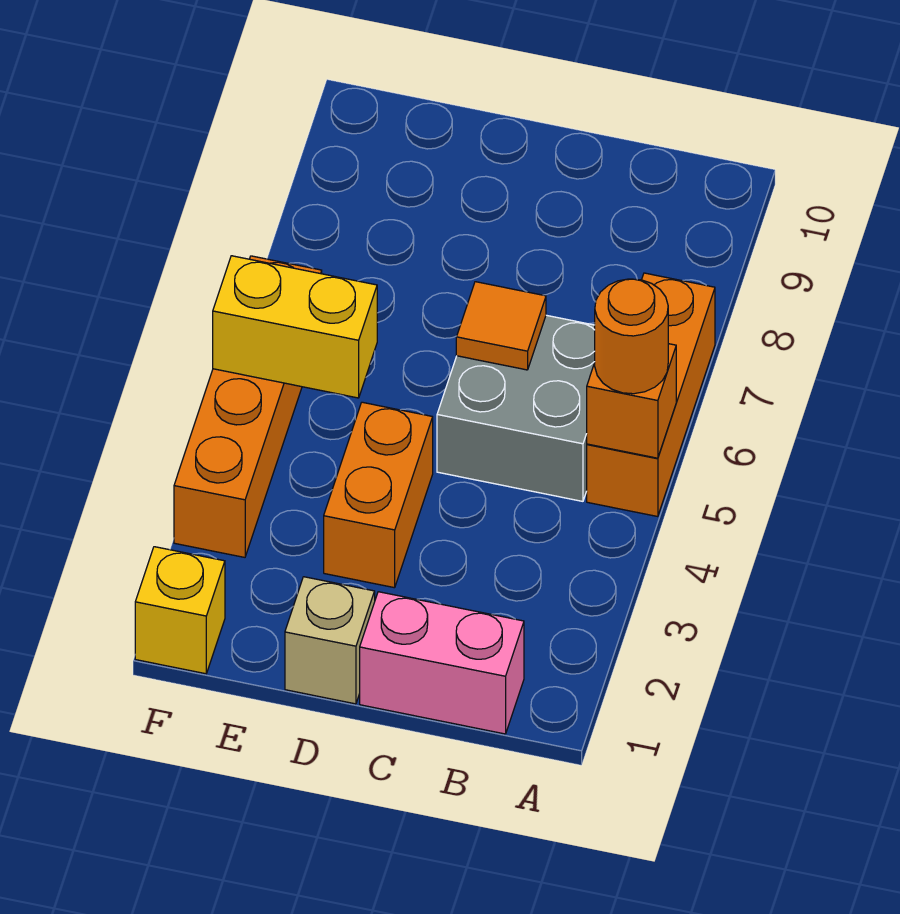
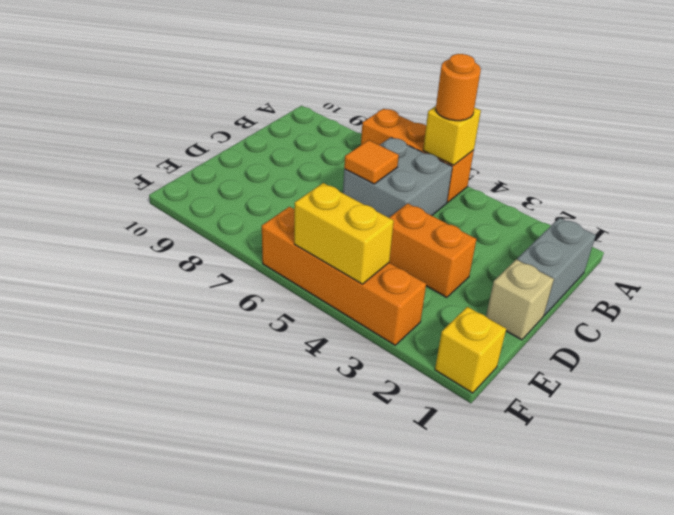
orange 1x1 brick [587,344,676,458] -> yellow 1x1 brick [423,106,481,165]
pink 1x2 brick [360,592,524,734] -> grey 1x2 brick [517,218,596,316]
yellow 1x2 brick [213,256,377,398] -> yellow 1x2 brick turned to [294,183,394,284]

